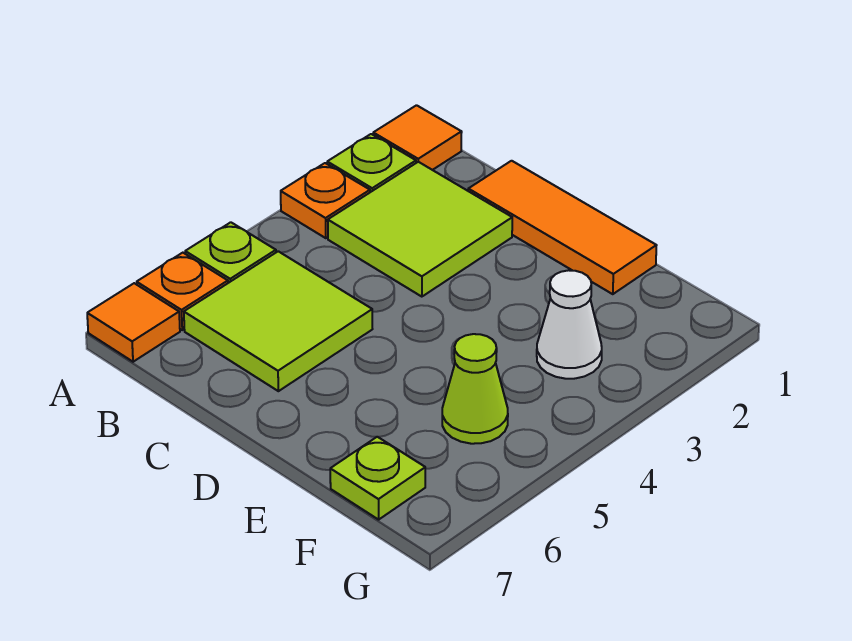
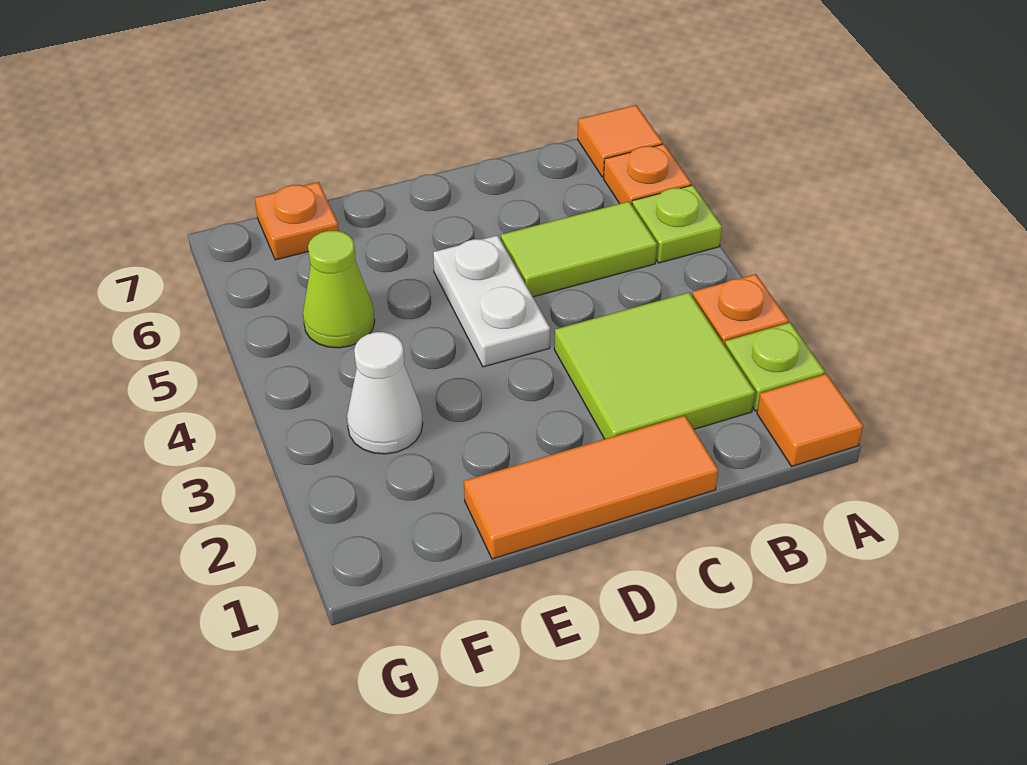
lime 2x2 tile [184,251,372,391] -> lime 1x2 tile [501,202,657,297]
none -> white 1x2 plate [433,235,550,367]
lime 1x1 plate [330,437,425,520] -> orange 1x1 plate [255,182,339,260]

